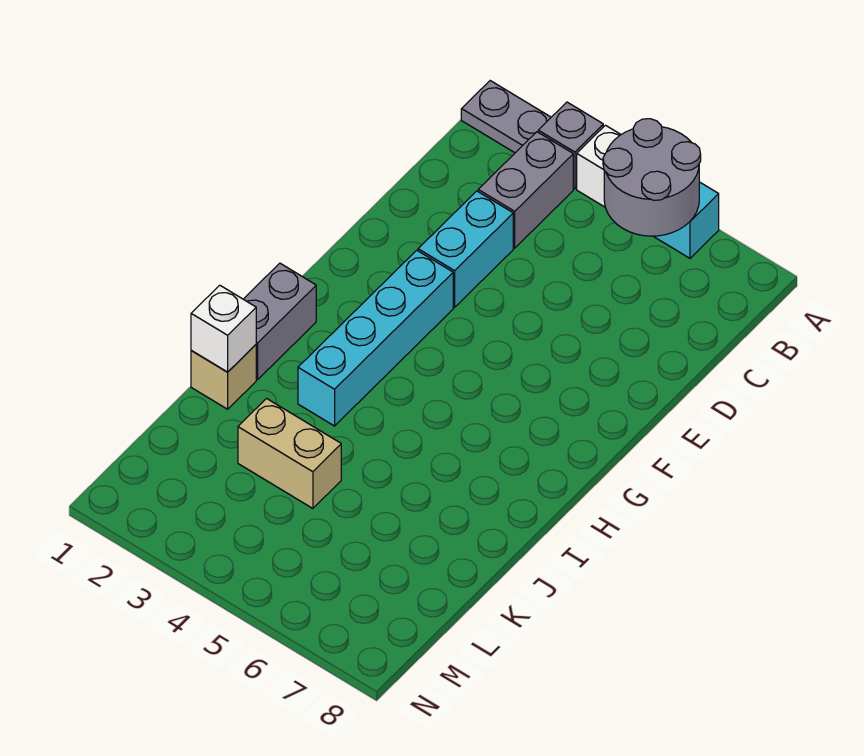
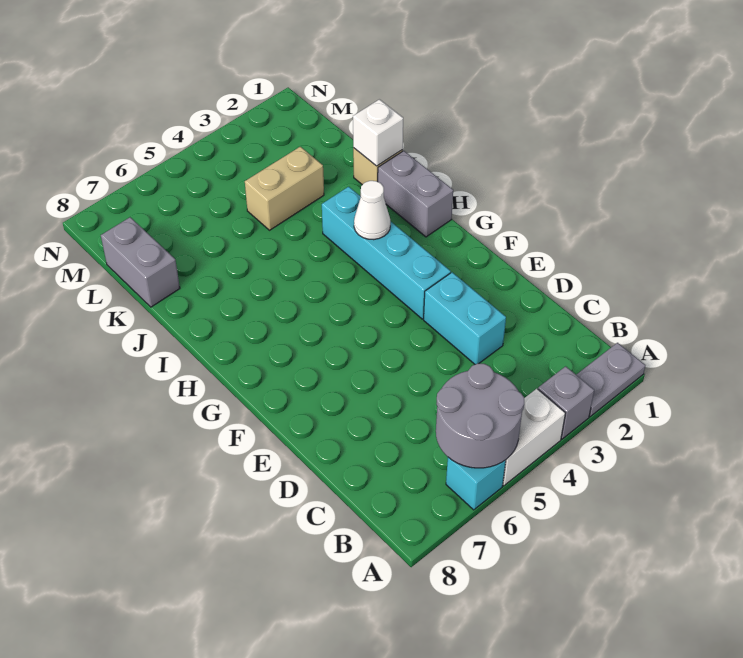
grey 1x2 brick [478,132,573,248] -> grey 1x2 brick moved to [101,217,180,307]
none -> white 1x1 cone [354,181,390,240]

